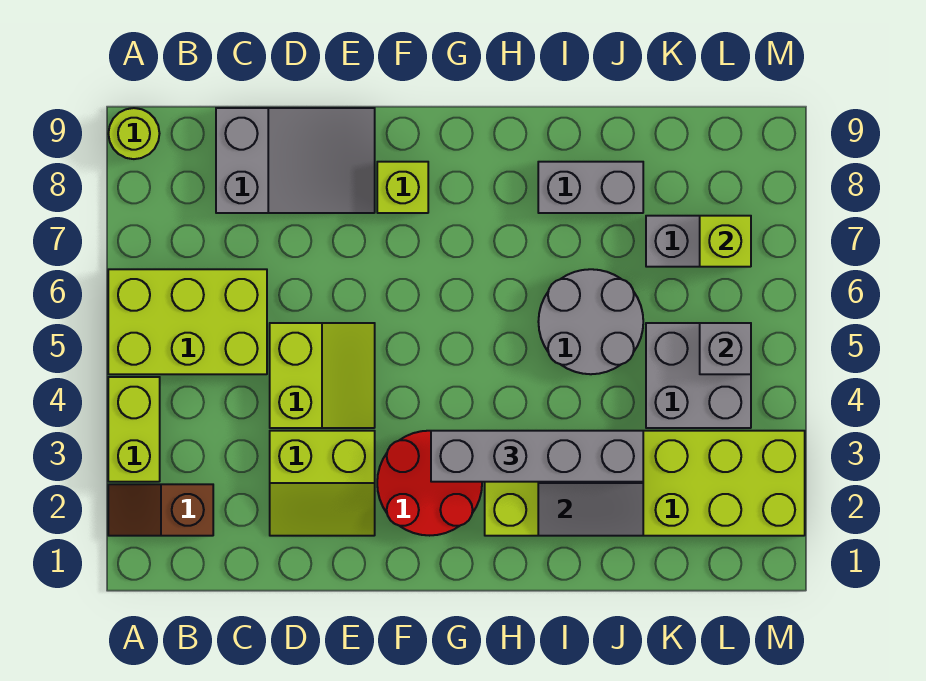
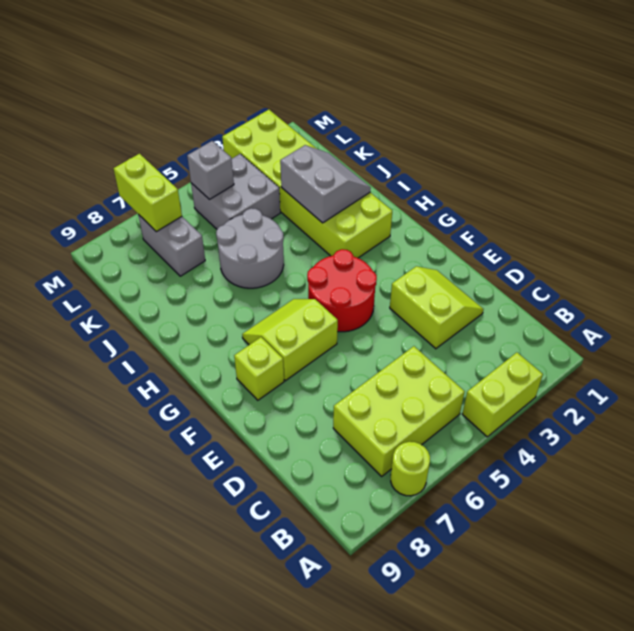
brown 1x2 slope [108,484,213,536] -> none
lime 2x3 brick [108,269,267,374] -> lime 2x3 brick turned to [333,346,465,476]
lime 1x1 round brick [108,108,160,159] -> lime 1x1 round brick moved to [391,442,430,496]
grey 2x3 slope [216,108,375,213] -> none
lime 2x2 slope [270,323,375,428] -> lime 2x2 slope moved to [242,299,338,381]
red 2x2 round brick [377,431,482,536] -> red 2x2 round brick moved to [307,249,377,332]
grey 1x4 brick [431,431,643,482] -> none
grey 1x2 brick [538,162,643,213] -> none
lime 1x1 brick [700,216,751,267] -> lime 1x2 brick [114,154,182,232]

